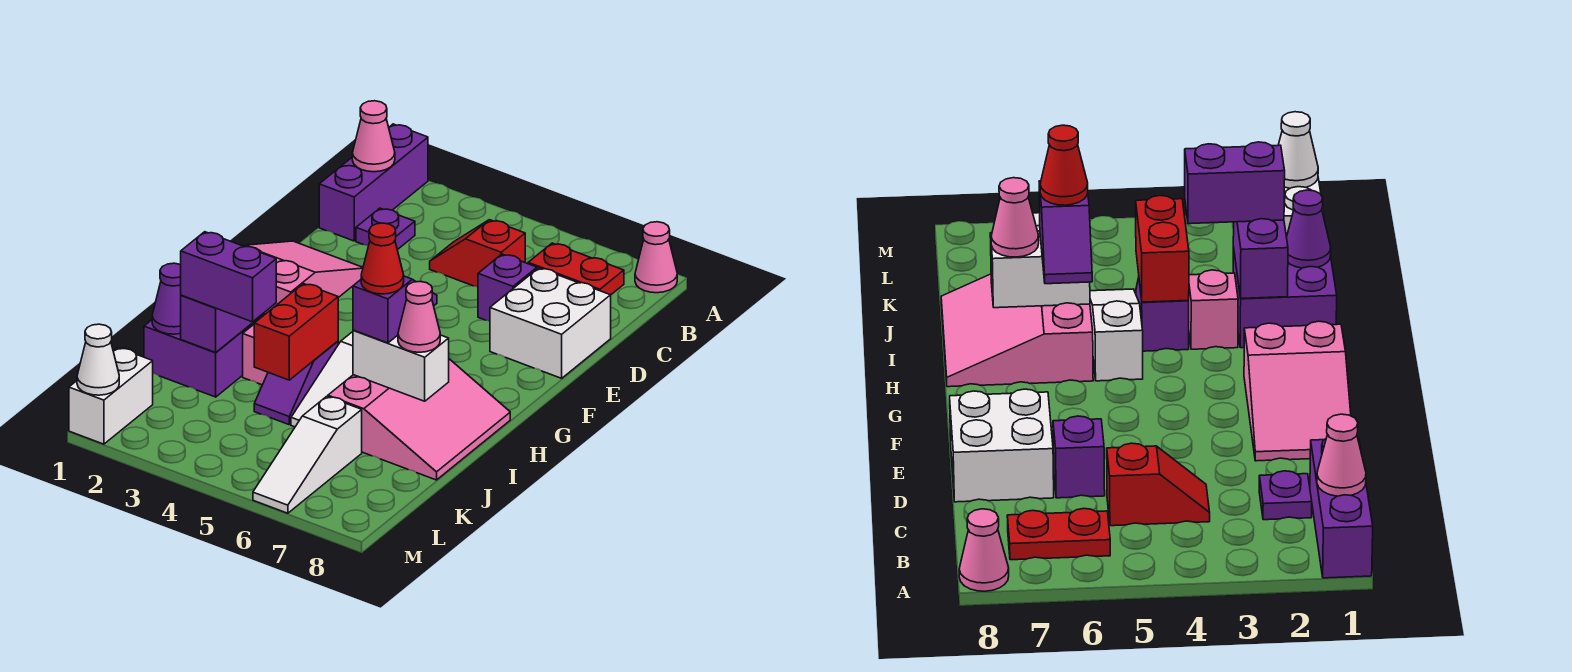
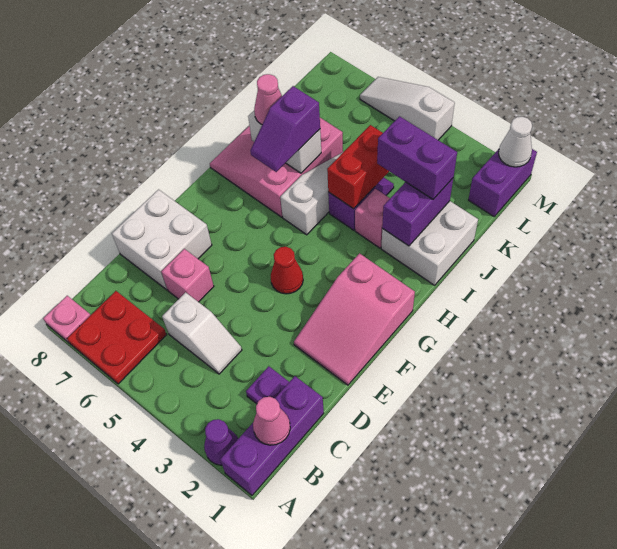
pink 1x1 cone [635,222,677,293] -> pink 1x1 plate [43,296,90,343]
red 1x2 plate [528,243,624,295] -> red 2x2 plate [67,291,167,384]
red 1x2 slope [430,220,525,287] -> white 1x2 slope [162,292,242,374]
purple 1x1 brick [478,254,537,321] -> pink 1x1 brick [161,249,214,302]
purple 2x2 brick [144,313,265,397] -> white 2x2 brick [381,201,478,285]
red 1x1 cone [361,223,404,294] -> red 1x1 cone moved to [271,247,303,294]
purple 1x1 cone [152,263,181,334] -> purple 1x1 cone moved to [204,419,238,465]
white 1x3 slope [253,396,362,513] -> white 1x3 slope turned to [360,77,455,140]
white 1x2 brick [69,348,153,444] -> purple 1x2 brick [468,149,537,216]

